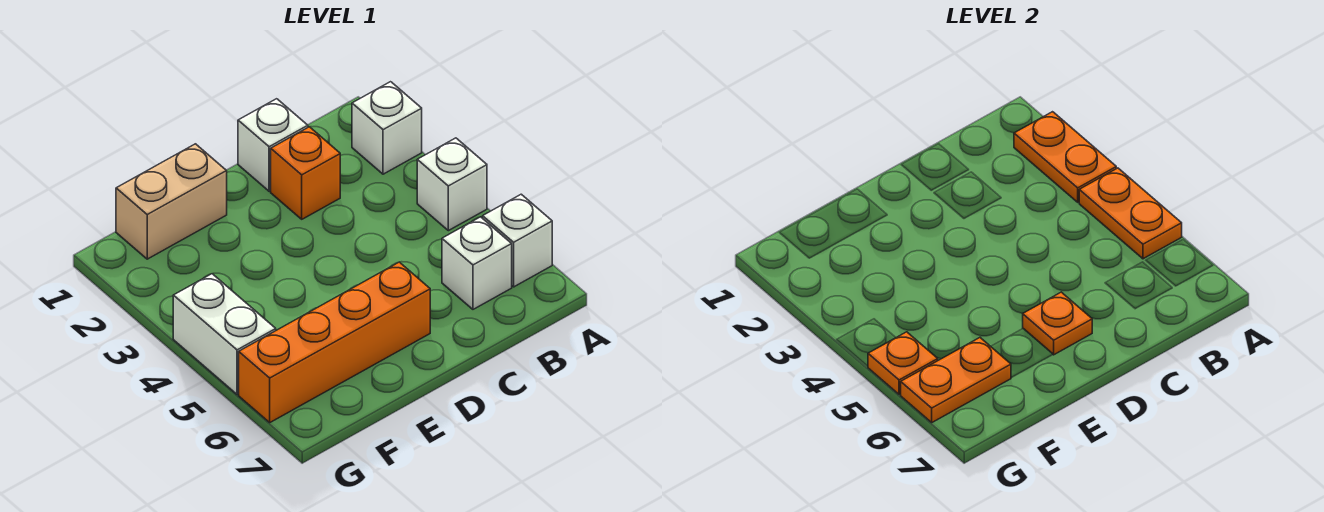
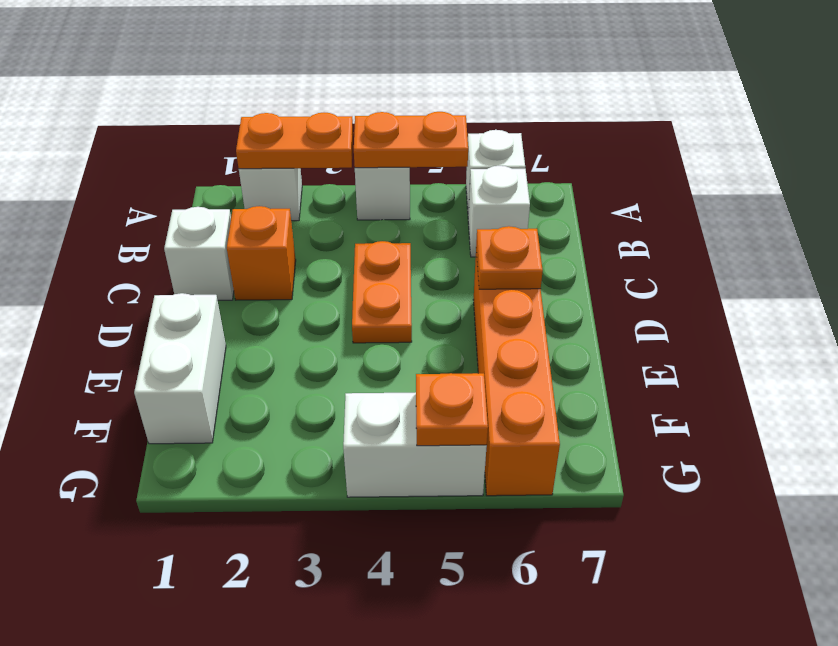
tan 1x2 brick [116,144,227,259] -> white 1x2 brick [134,293,226,444]
orange 1x2 plate [901,338,1011,422] -> orange 1x2 plate moved to [352,241,412,343]

